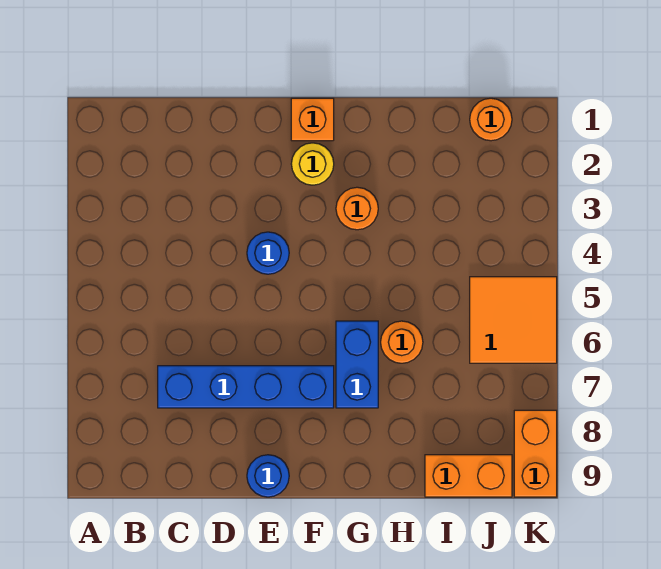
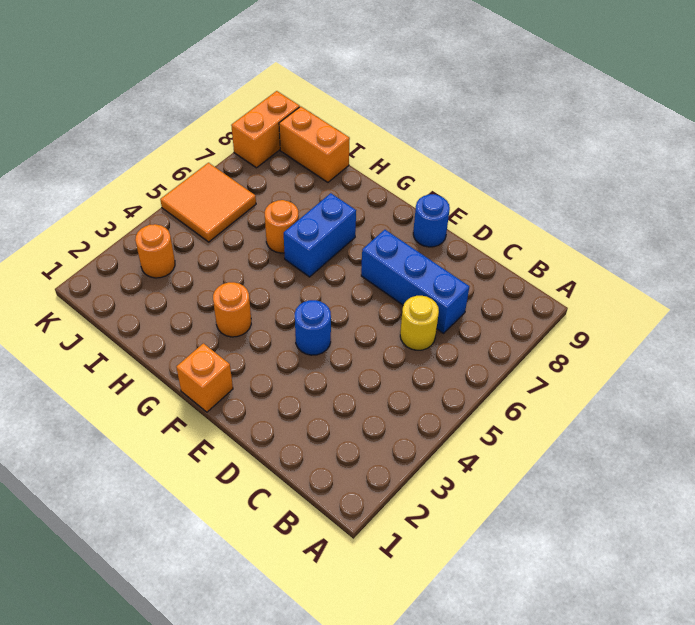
blue 1x4 brick [158,366,334,408] -> blue 1x3 brick [361,230,469,333]
yellow 1x1 round brick [291,143,334,185] -> yellow 1x1 round brick moved to [400,296,439,350]
orange 1x1 round brick [470,98,512,141] -> orange 1x1 round brick moved to [135,224,175,278]

